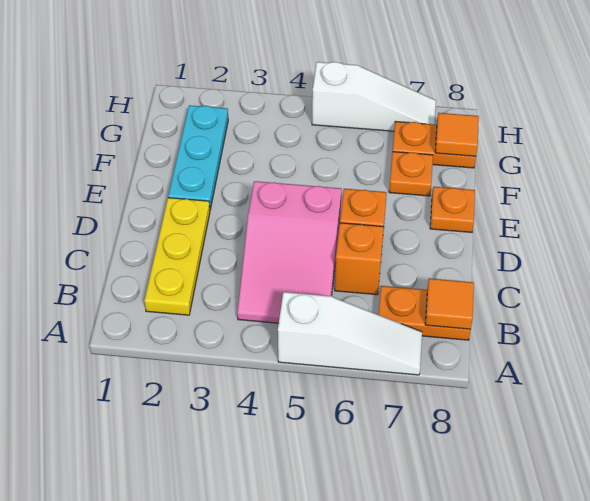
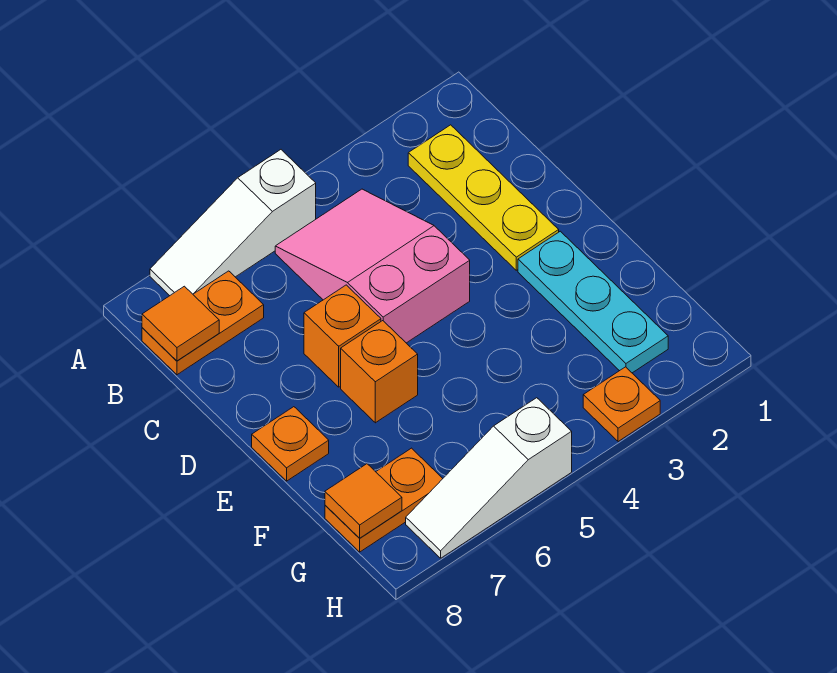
orange 1x1 brick [335,223,384,295] -> orange 1x1 brick moved to [341,321,418,423]
orange 1x1 plate [389,152,433,196] -> orange 1x1 plate moved to [583,367,660,442]

